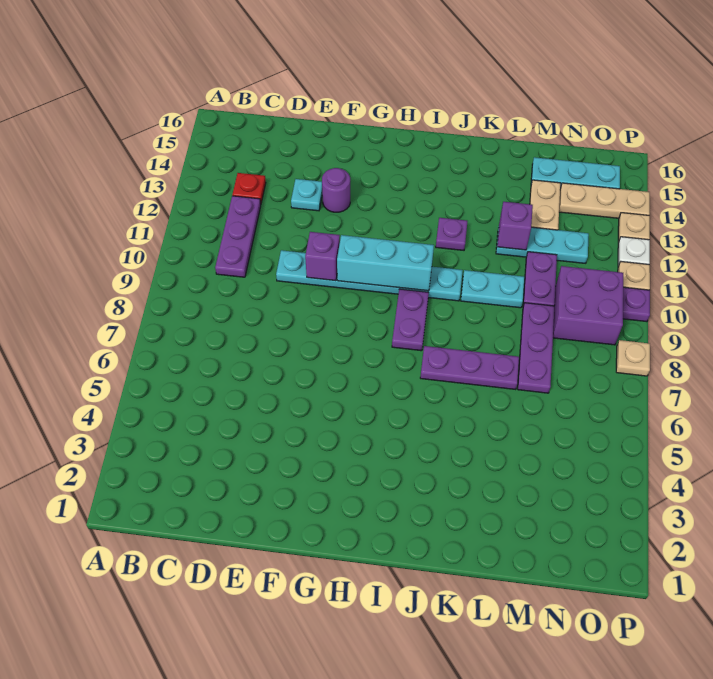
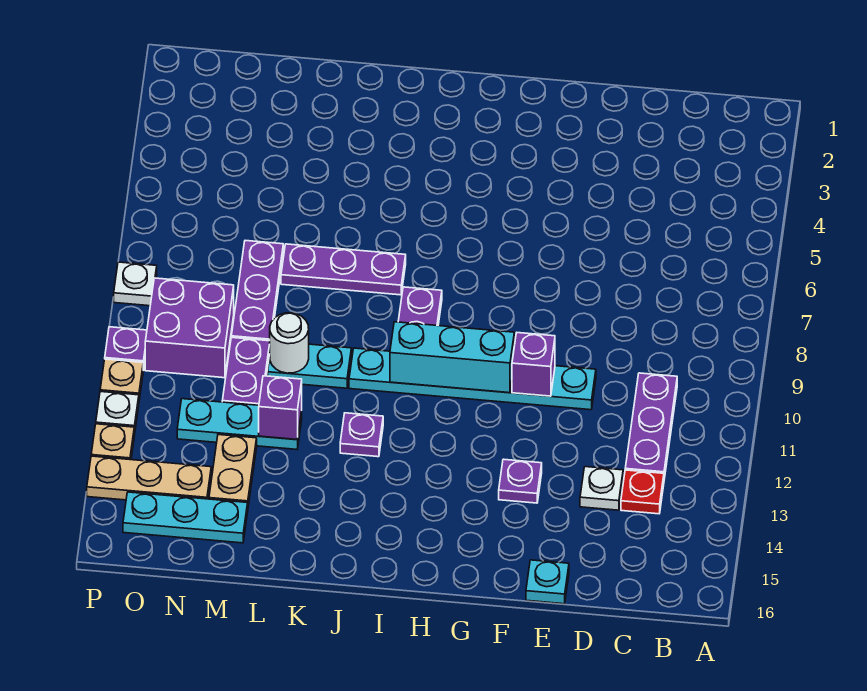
none -> white 1x1 plate [580,467,623,510]
cyan 1x1 plate [291,179,322,211] -> cyan 1x1 plate moved to [526,560,569,604]
purple 1x1 round brick [322,168,350,212] -> purple 1x1 plate [499,459,542,503]
none -> white 1x1 round brick [270,313,309,373]
tan 1x1 plate [616,340,650,376] -> white 1x1 plate [114,262,157,306]

